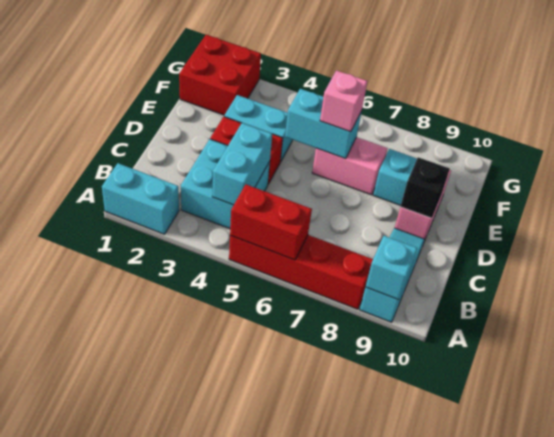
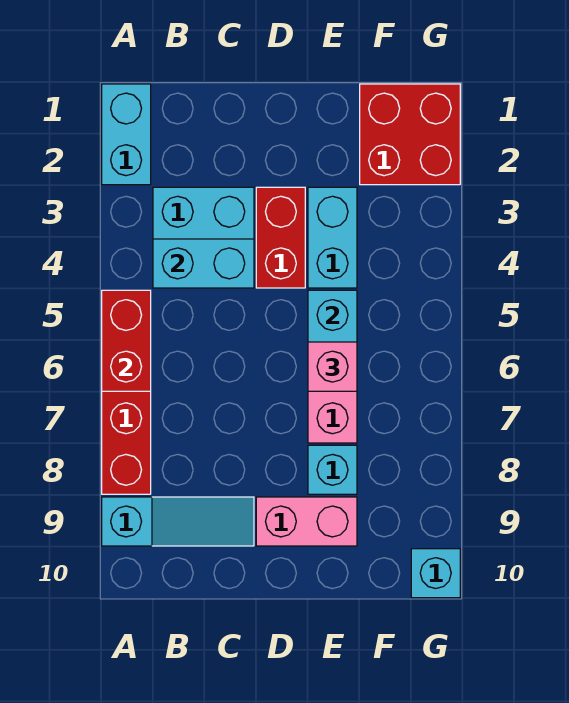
cyan 1x1 brick [366,236,417,300] -> cyan 1x1 brick moved to [411,549,460,598]
black 1x1 brick [400,157,450,218] -> none

